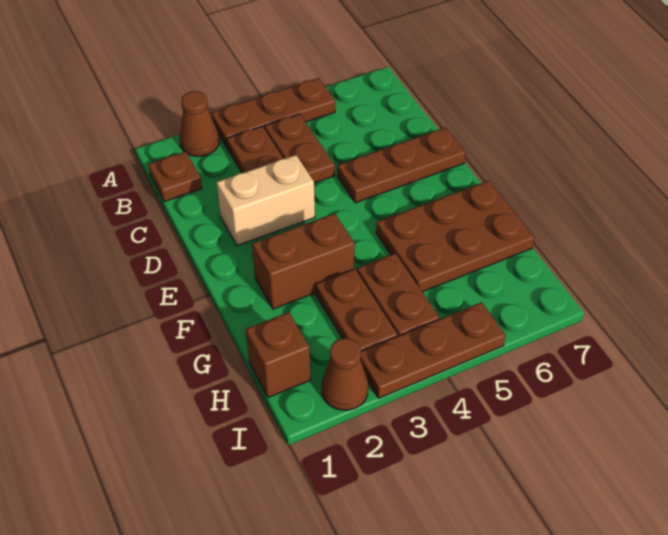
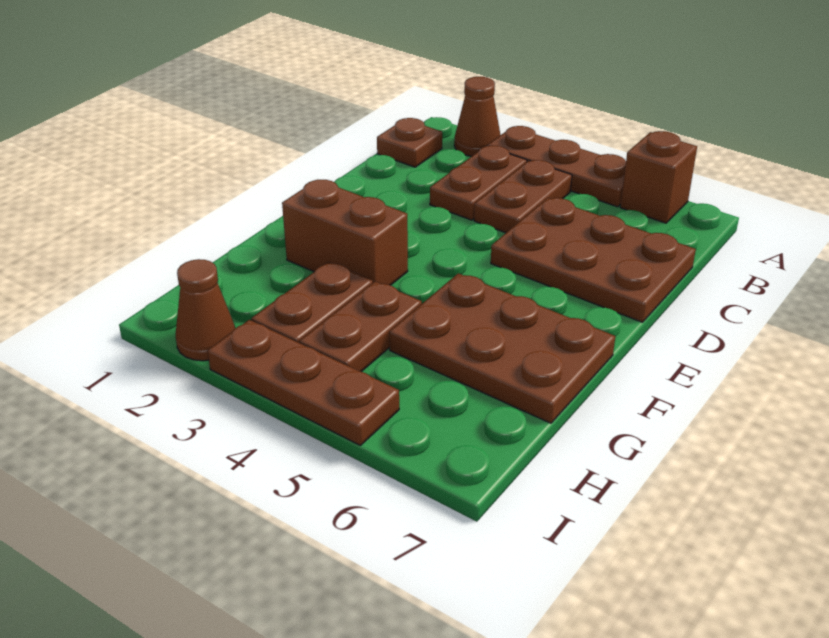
tan 1x2 brick [217,155,315,246] -> none
brown 1x3 plate [337,127,466,203] -> brown 2x3 plate [491,198,696,322]
brown 1x1 brick [246,312,310,398] -> brown 1x1 brick moved to [620,131,697,223]

